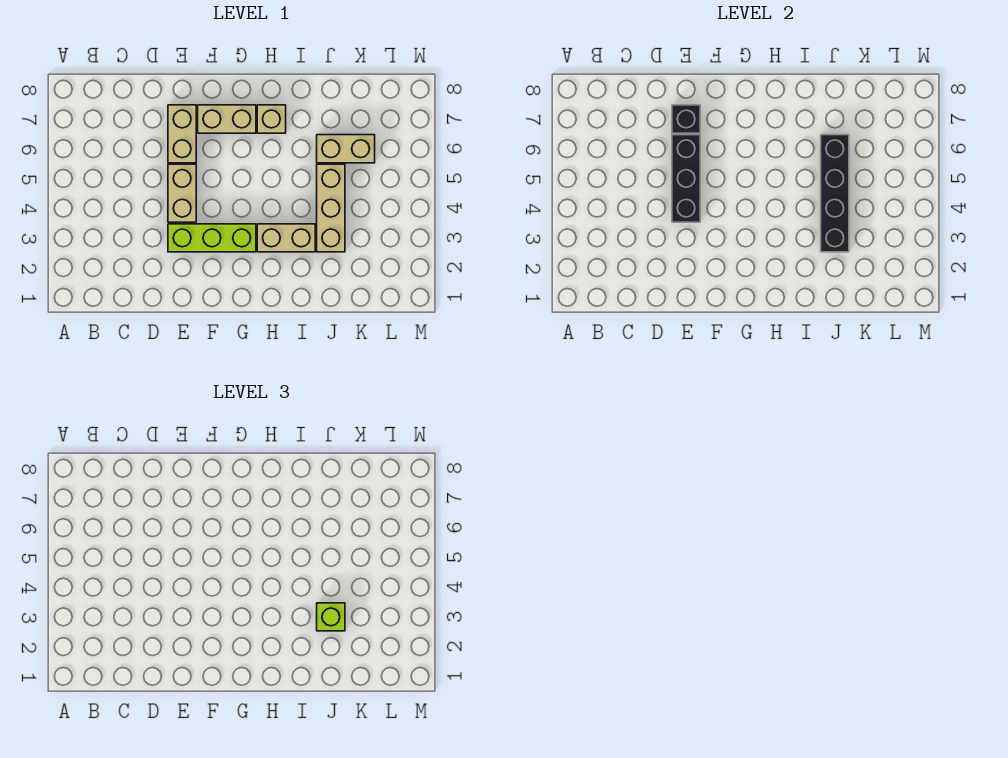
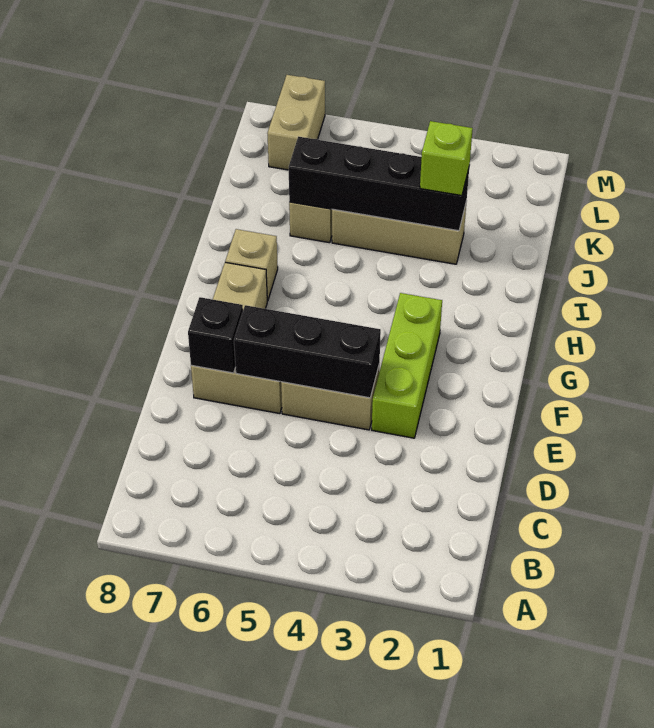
tan 1x2 brick [257,224,315,252] -> tan 1x2 brick moved to [267,75,325,170]

